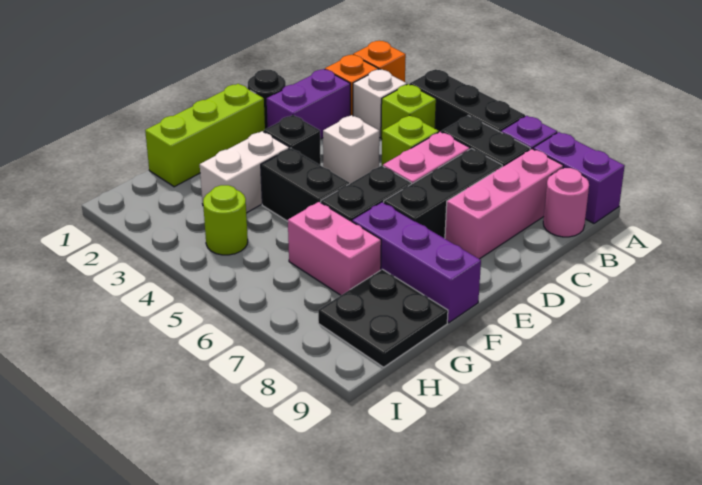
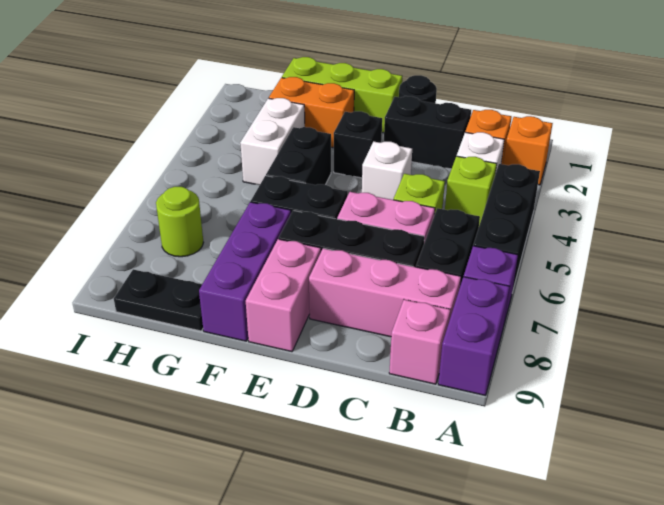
pink 1x1 round brick [543,168,589,237] -> pink 1x1 brick [389,300,450,384]
purple 1x2 brick [267,69,350,139] -> black 1x2 brick [384,96,471,169]
none -> orange 1x2 brick [269,77,354,148]
white 1x2 brick [200,131,289,213] -> white 1x2 brick turned to [240,98,305,185]
pink 1x2 brick [288,202,381,295] -> pink 1x2 brick moved to [246,239,321,352]
black 2x2 plate [318,269,448,367] -> black 1x2 plate [114,269,203,331]
lime 1x1 round brick [203,185,248,255] -> lime 1x1 round brick moved to [156,187,203,257]

